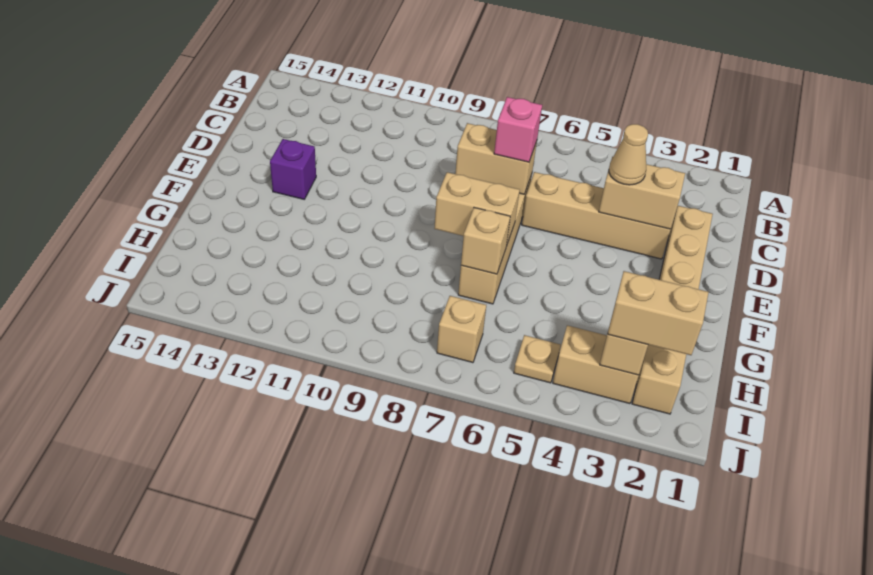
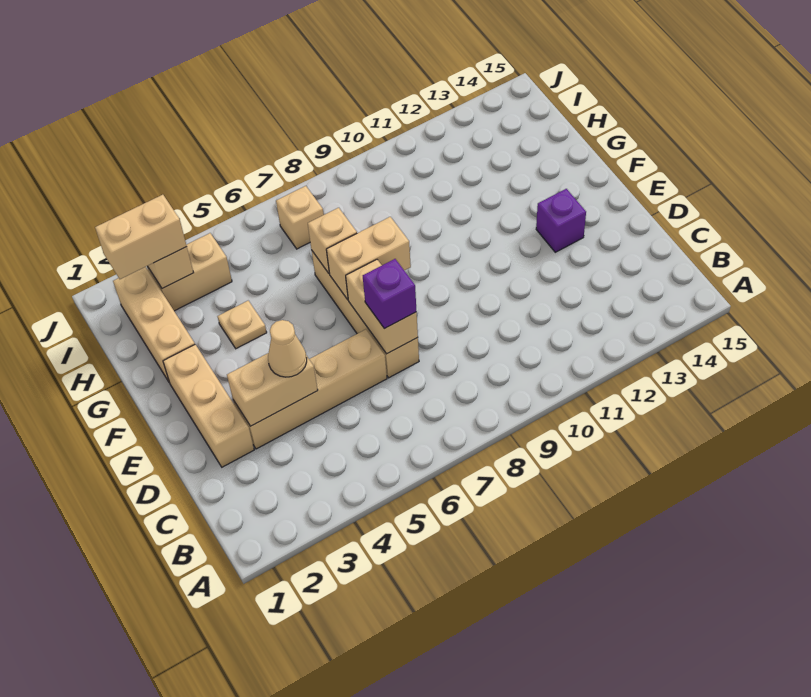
tan 1x2 brick [455,123,537,194] -> tan 1x2 brick turned to [346,260,418,354]
pink 1x1 brick [494,97,542,162] -> purple 1x1 brick [363,259,417,329]
tan 1x1 plate [514,335,561,383] -> tan 1x1 plate moved to [217,301,267,349]

